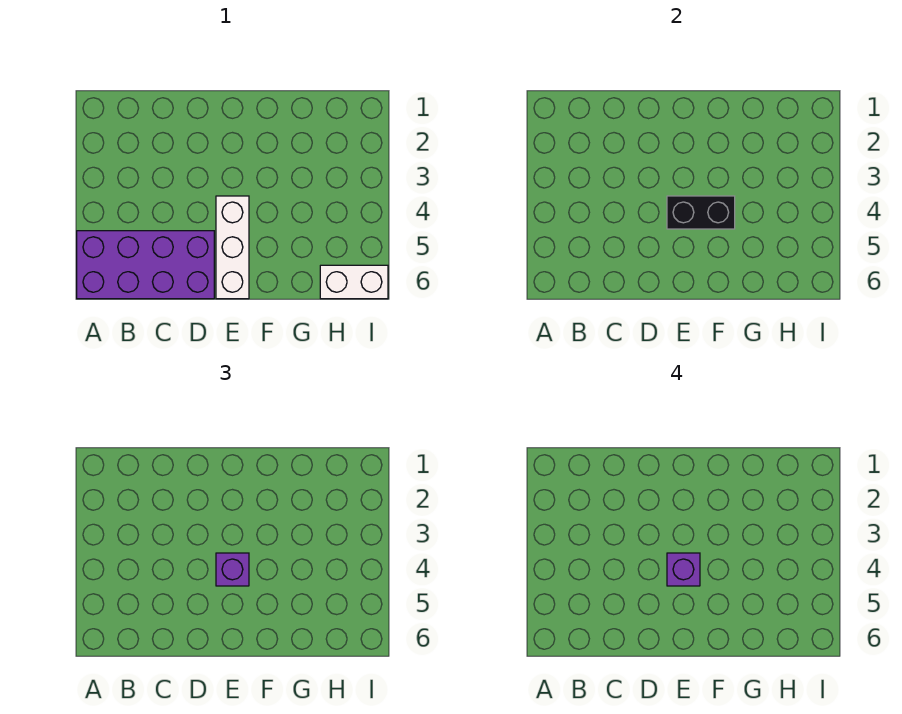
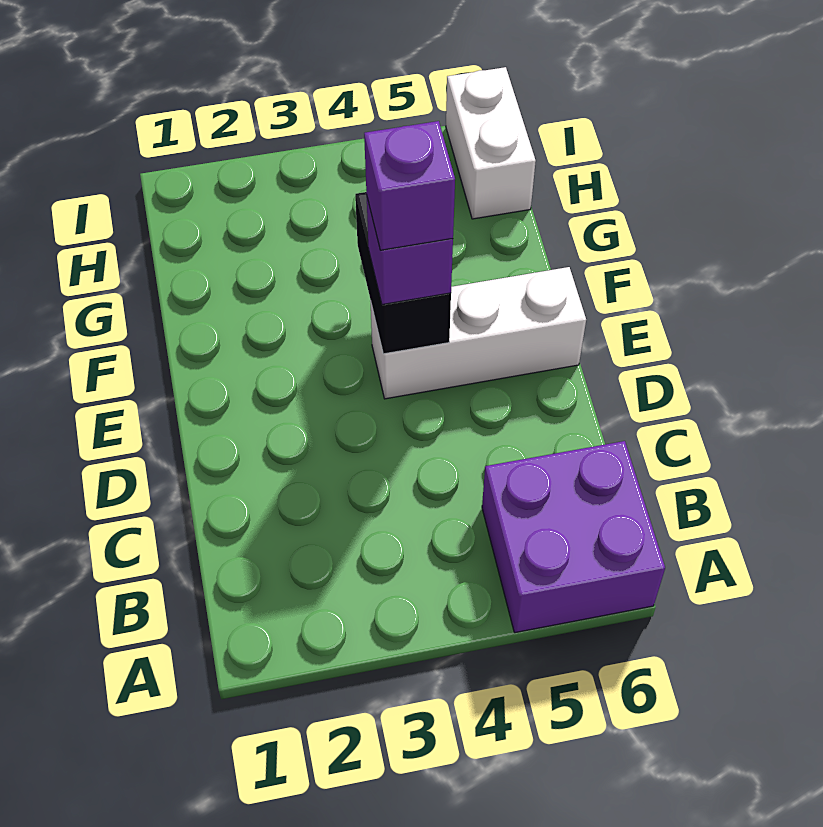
purple 2x4 brick [77,231,214,299] -> purple 2x2 brick [482,441,665,633]

